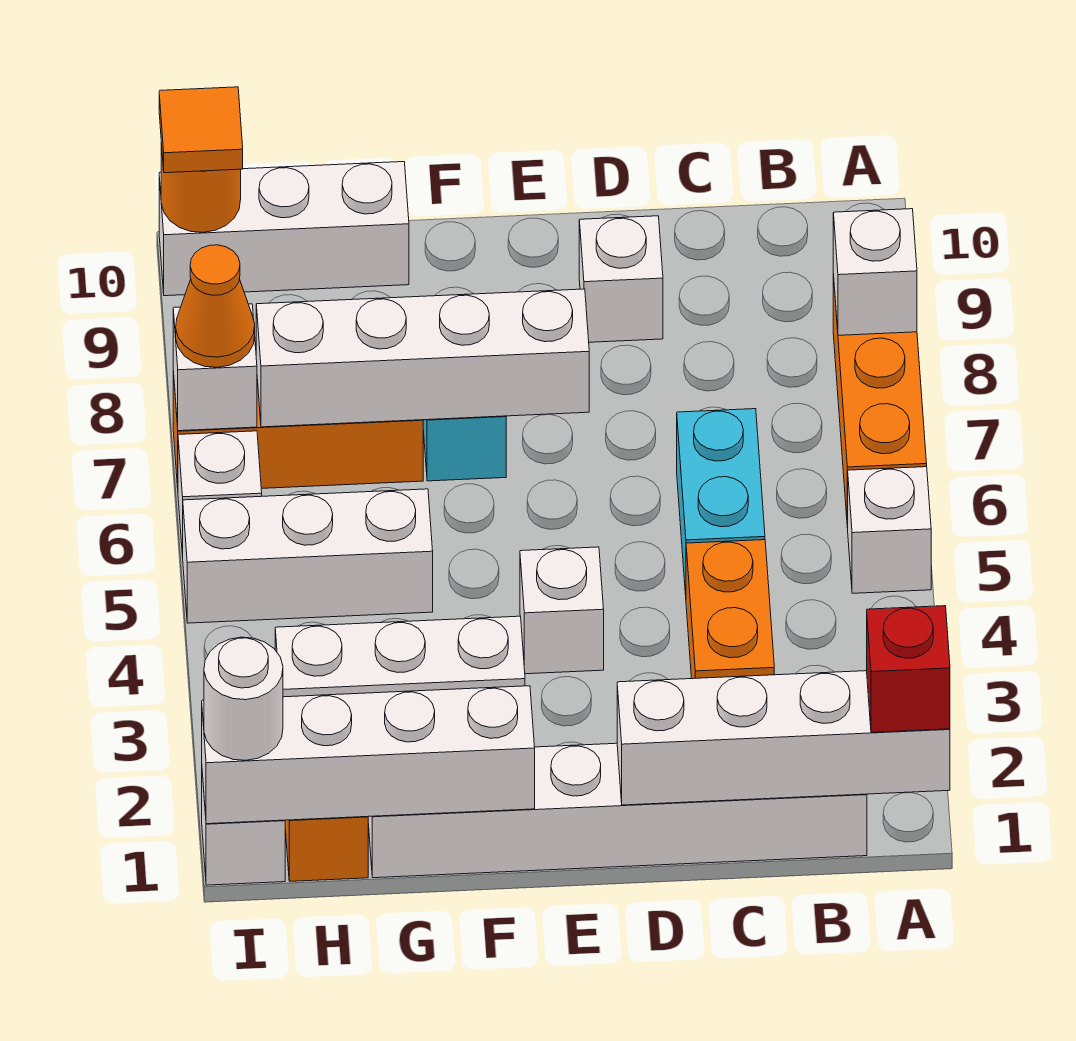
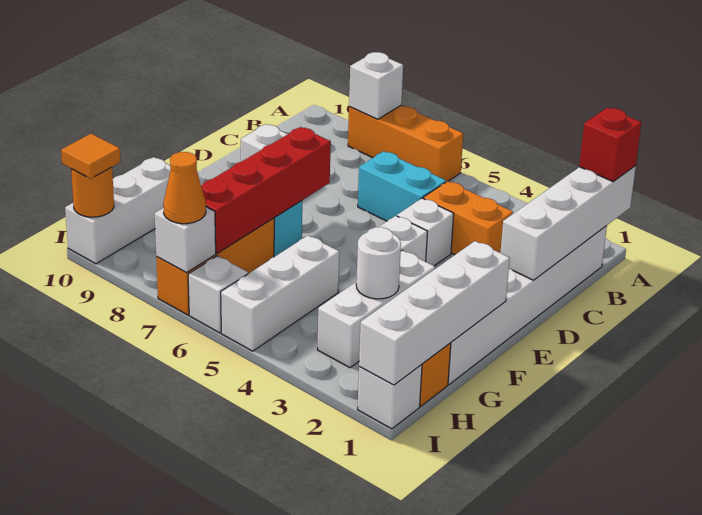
white 1x1 brick [848,467,931,593] -> white 1x1 brick moved to [397,198,454,266]
white 1x4 brick [256,289,589,427] -> red 1x4 brick [201,127,331,253]
white 1x1 round brick [204,637,283,760] -> white 1x1 round brick moved to [356,227,401,299]

